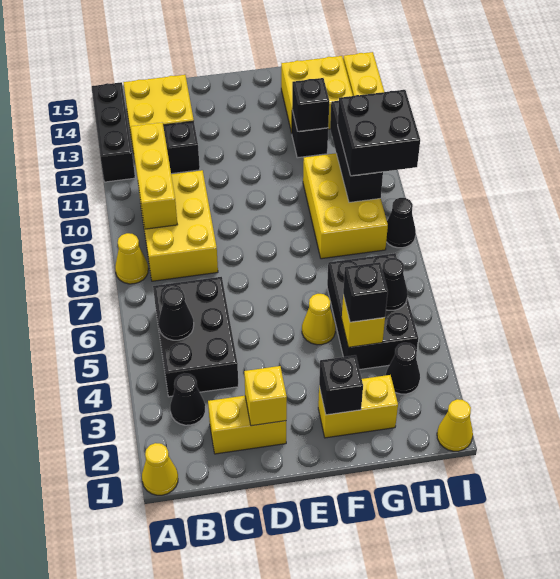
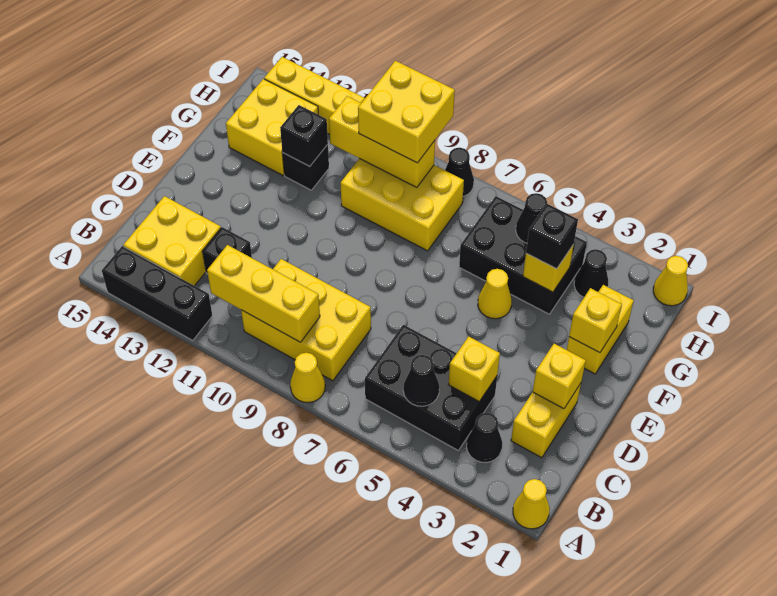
none -> yellow 1x1 brick [448,336,500,401]
black 1x1 brick [319,355,363,415] -> yellow 1x1 brick [569,288,622,353]
black 1x3 brick [330,101,383,202] -> yellow 1x3 brick [329,96,435,187]
black 2x2 brick [338,90,420,176] -> yellow 2x2 brick [358,61,455,163]

